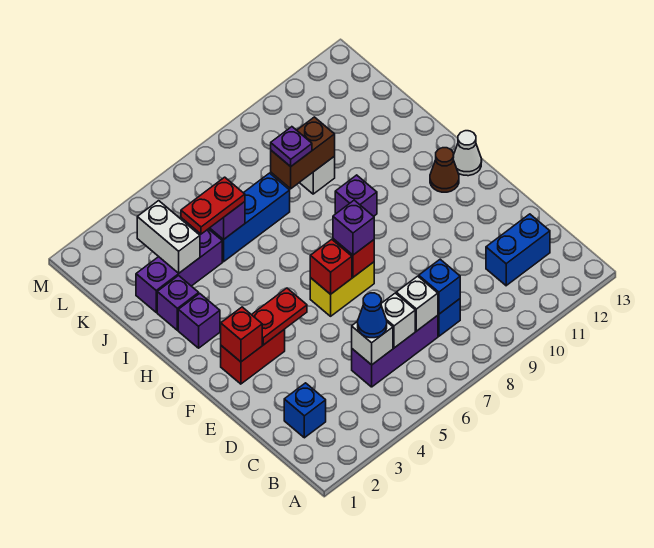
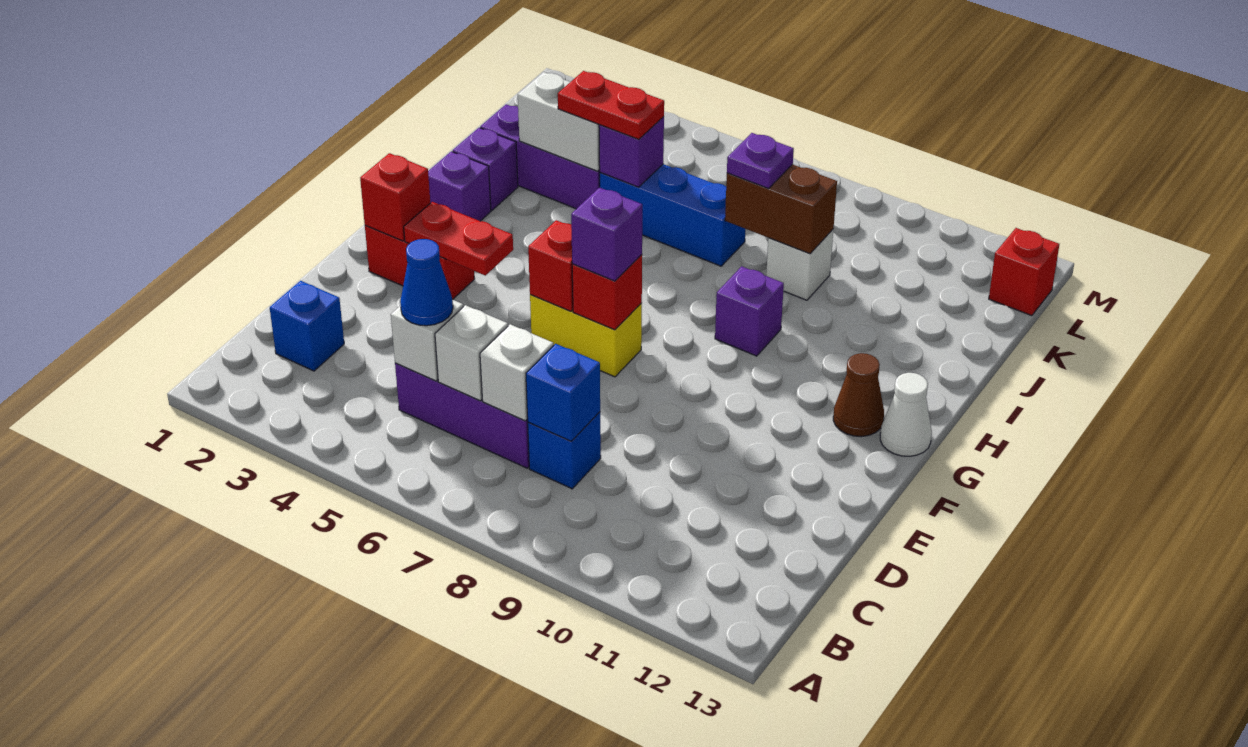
blue 1x2 brick [486,214,550,286] -> none
white 1x2 brick [137,201,200,273] -> white 1x2 brick turned to [518,72,600,171]
none -> red 1x1 brick [989,228,1059,316]

